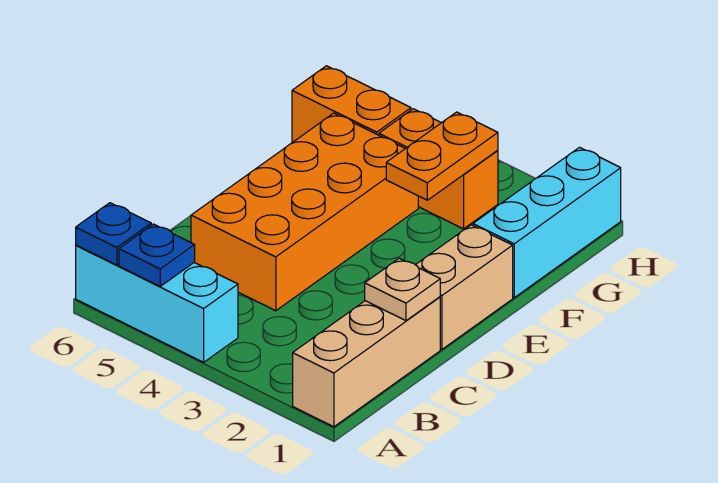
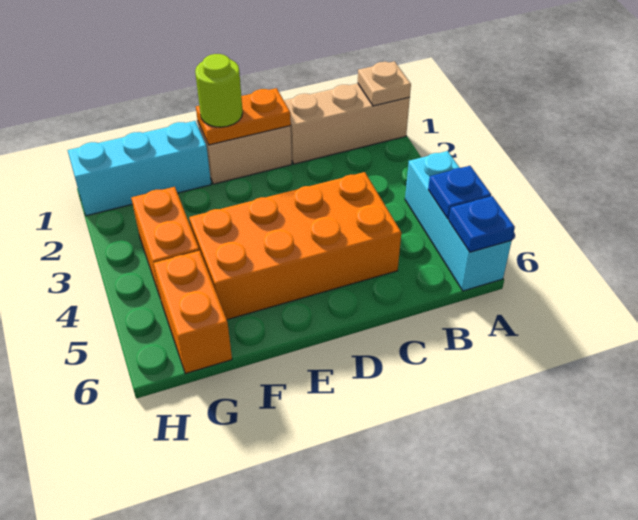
tan 1x1 plate [365,258,440,321] -> tan 1x1 plate moved to [358,61,411,106]
none -> lime 1x1 round brick [195,54,243,127]
orange 1x2 plate [386,112,498,200] -> orange 1x2 plate moved to [196,88,291,145]

